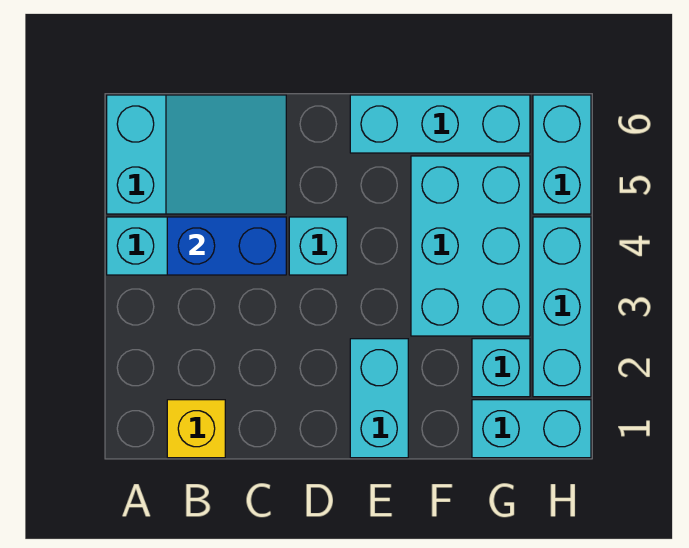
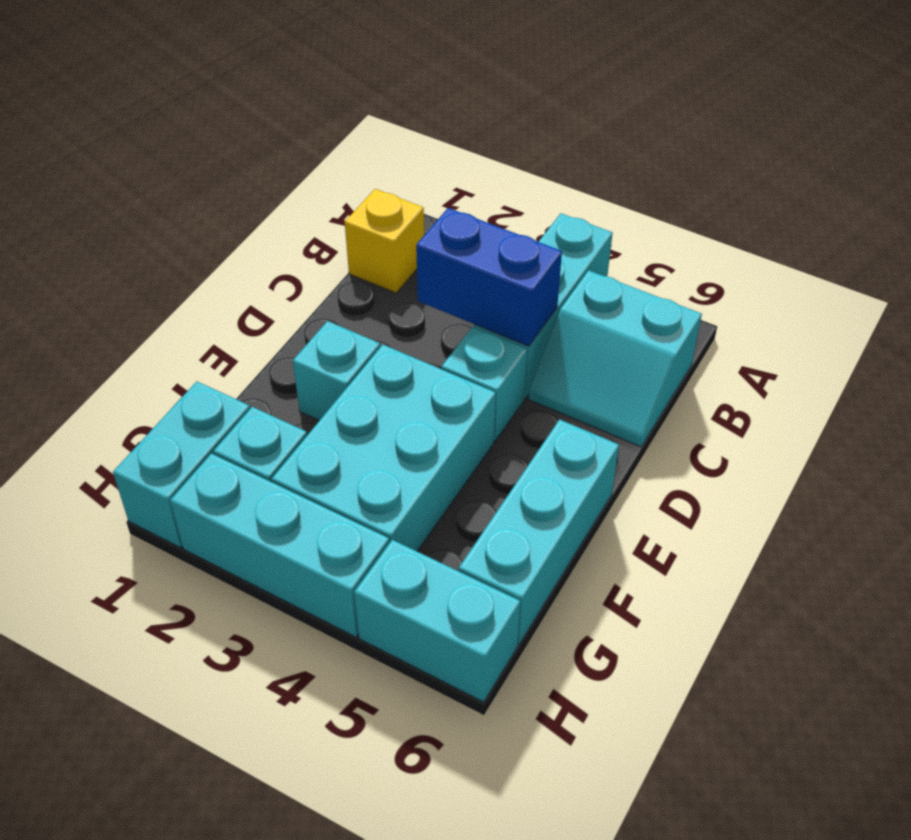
cyan 2x3 slope [107,95,286,214] -> cyan 2x2 slope [528,270,702,447]
blue 1x2 brick [167,217,286,275] -> blue 1x2 brick turned to [416,208,562,346]
cyan 1x2 brick [350,339,408,458] -> cyan 1x1 brick [293,321,380,421]
cyan 2x3 brick [411,156,530,336] -> cyan 2x3 brick turned to [272,345,496,551]

